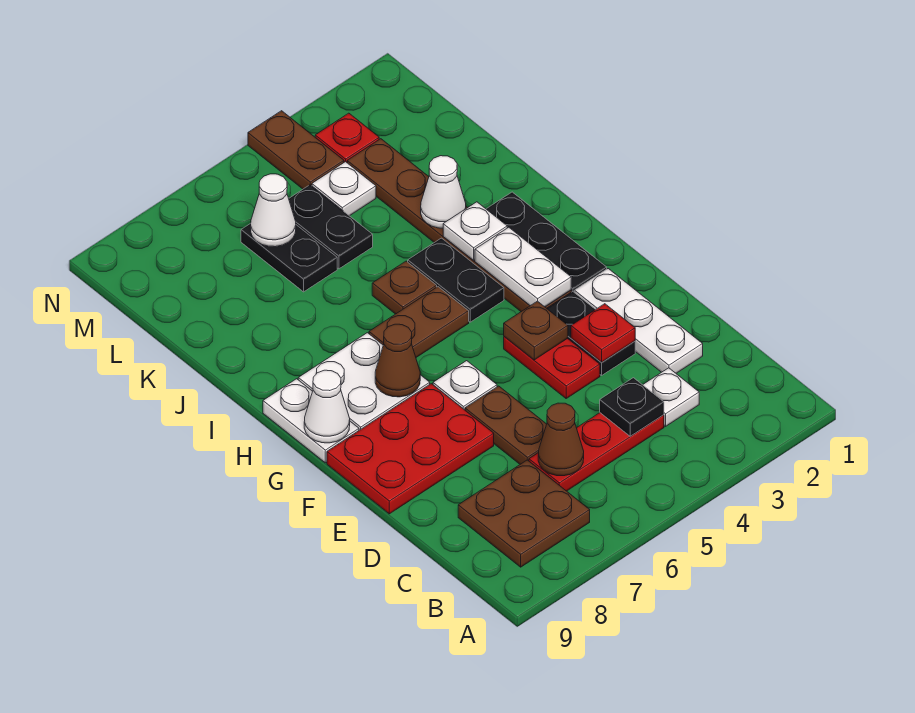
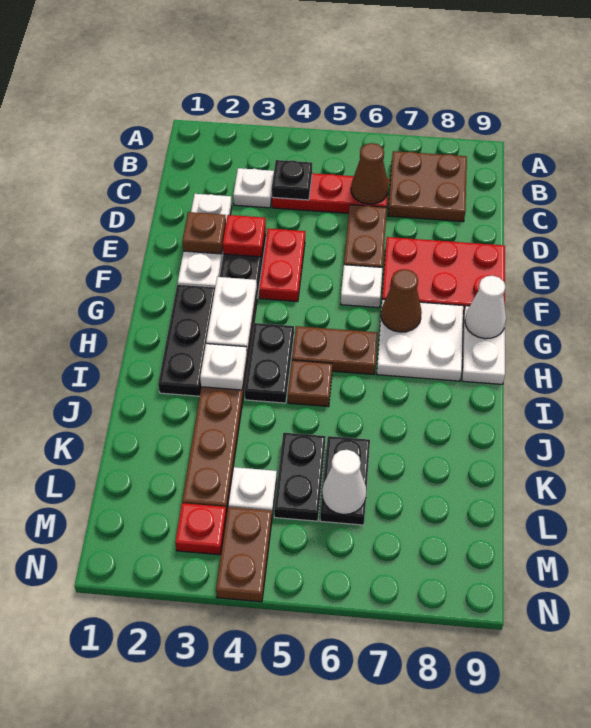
brown 1x1 plate [504,301,568,360] -> brown 1x1 plate moved to [182,212,226,254]
white 1x1 cone [421,156,466,228] -> none

